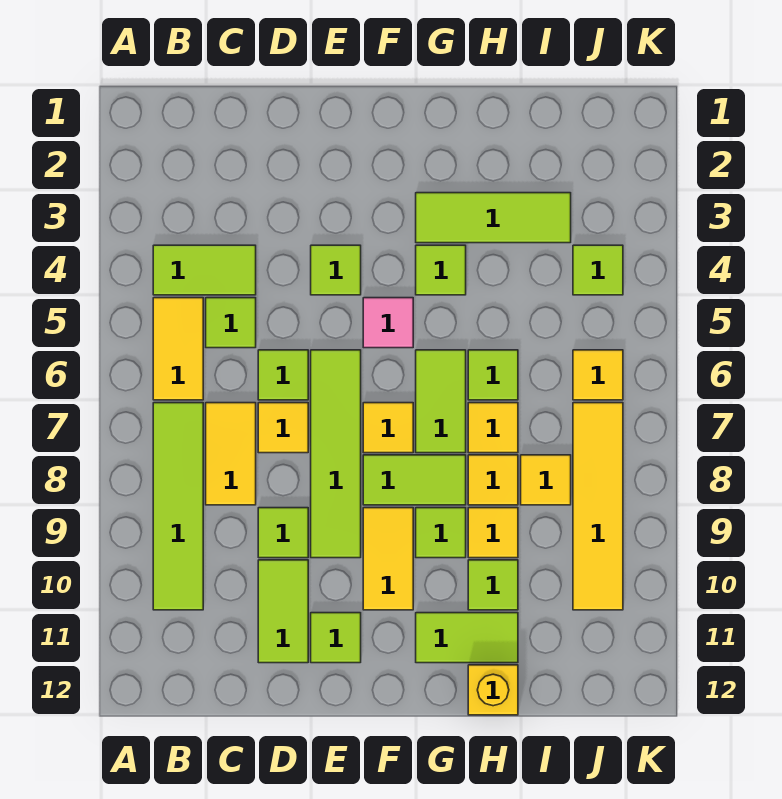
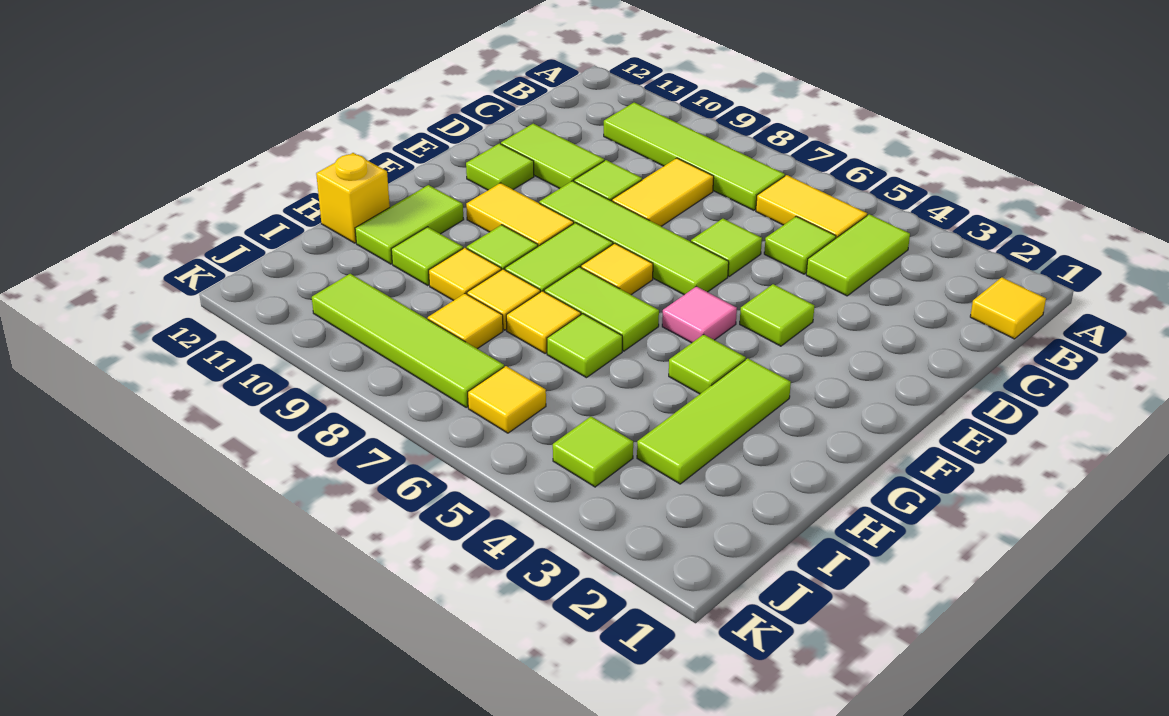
yellow 1x2 tile [206,403,256,505] -> yellow 1x2 tile turned to [612,158,714,226]
yellow 1x1 tile [258,403,308,453] -> yellow 1x1 tile moved to [970,277,1046,339]
yellow 1x4 tile [573,403,623,610] -> lime 1x4 tile [312,274,504,407]

